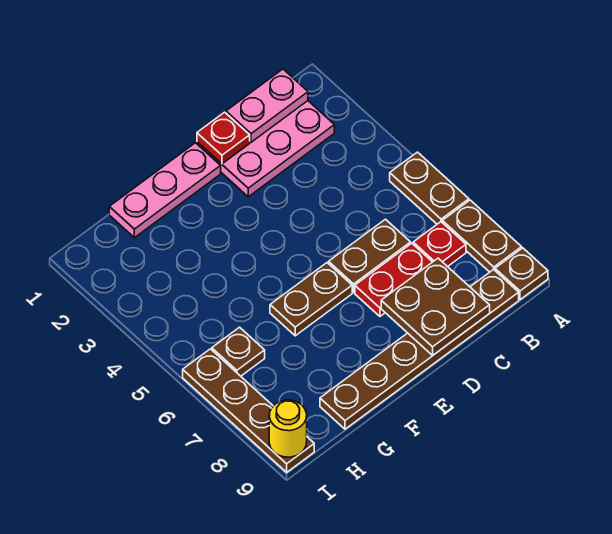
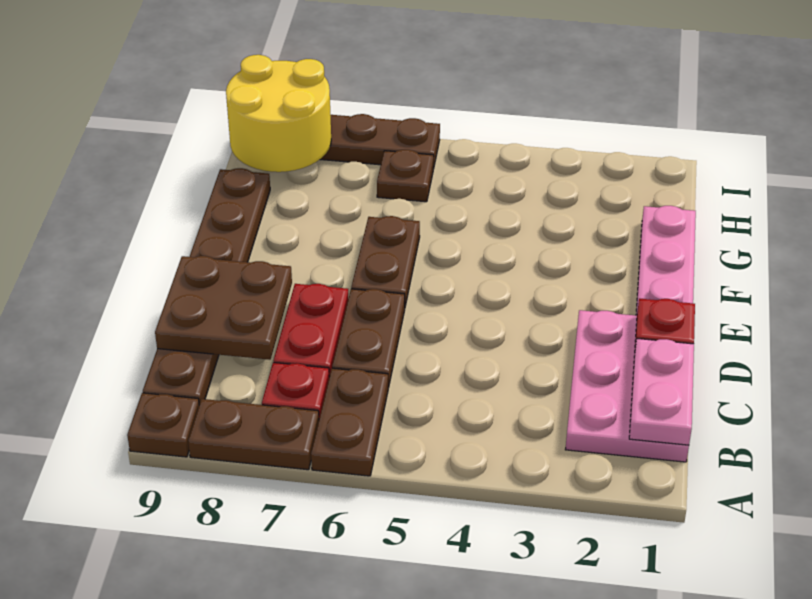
brown 1x2 plate [390,152,469,224] -> brown 1x2 plate turned to [311,368,388,476]
yellow 1x1 round brick [269,400,307,457] -> yellow 2x2 round brick [226,55,331,172]

